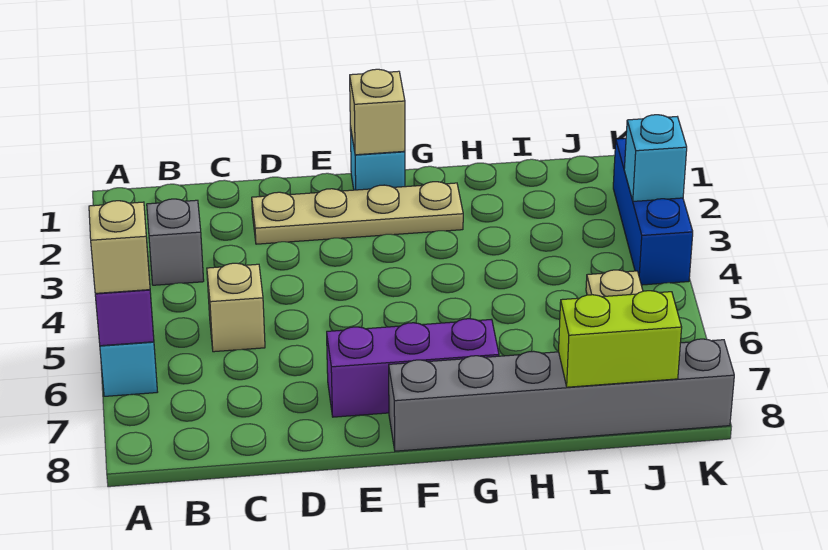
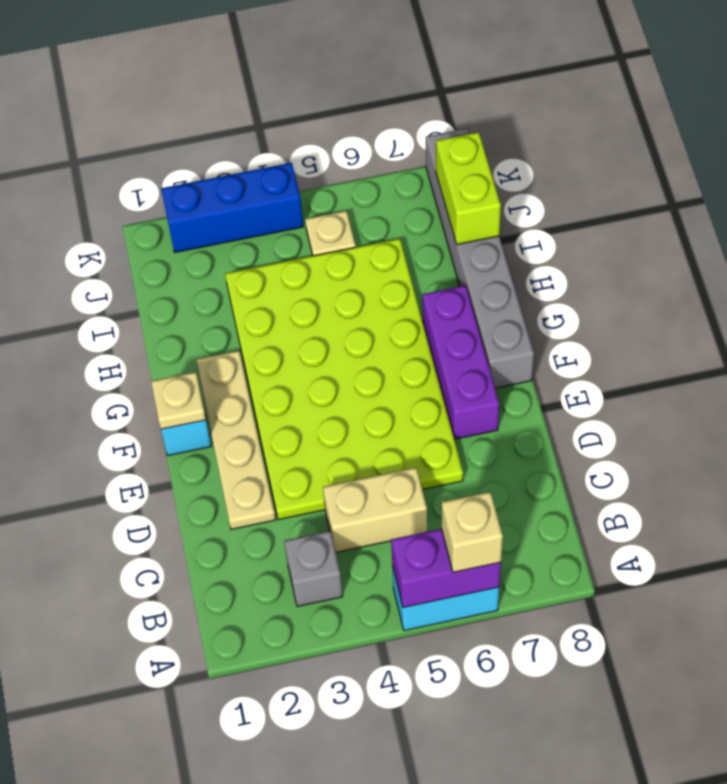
tan 1x1 brick [207,263,265,352] -> tan 1x2 brick [323,468,427,552]
none -> lime 4x6 plate [225,239,463,520]
tan 1x1 brick [350,69,405,155] -> tan 1x1 plate [151,372,206,429]
cyan 1x1 brick [624,115,687,201] -> none

